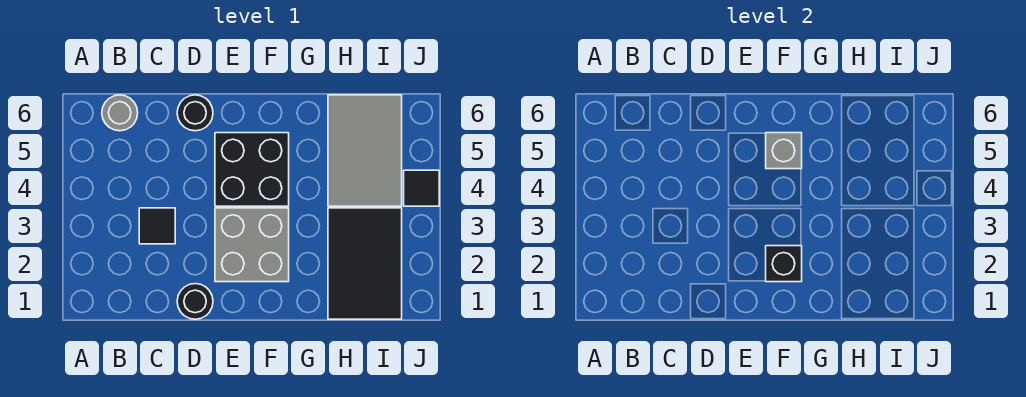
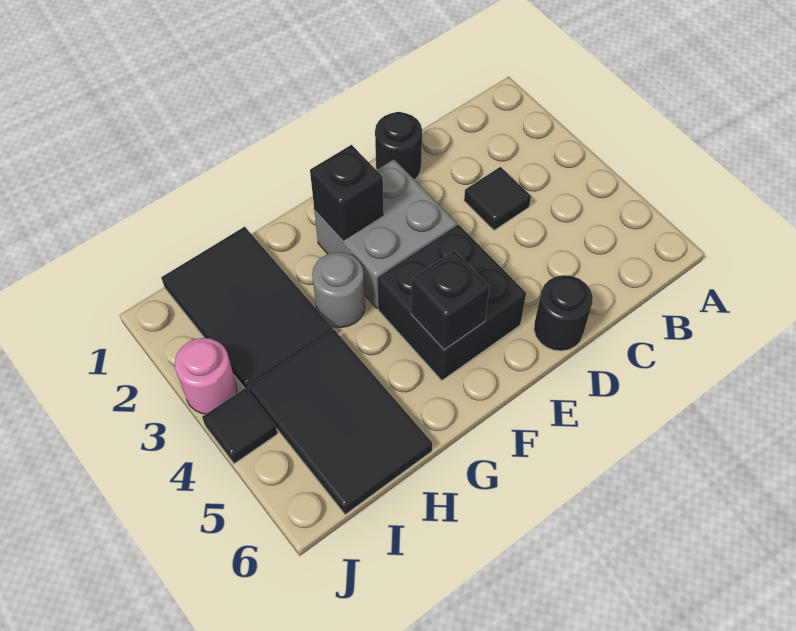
grey 1x1 round brick [102,95,138,131] -> grey 1x1 round brick moved to [312,252,365,328]
grey 1x1 brick [766,133,802,169] -> black 1x1 brick [411,251,489,350]
grey 2x3 tile [328,95,402,206] -> black 2x3 tile [248,330,432,515]
none -> pink 1x1 round brick [175,338,237,414]

